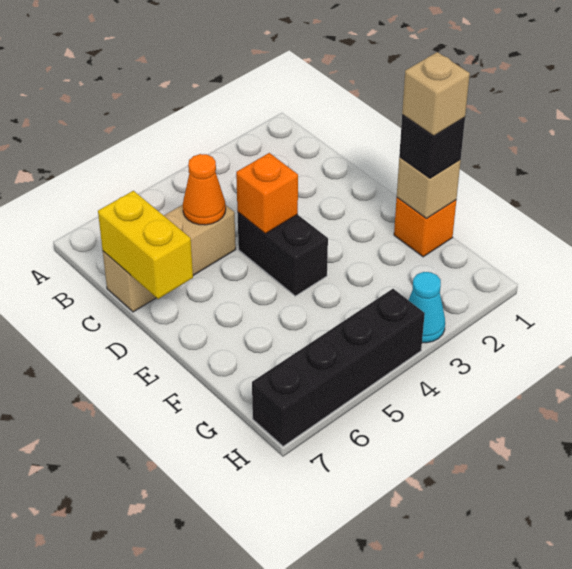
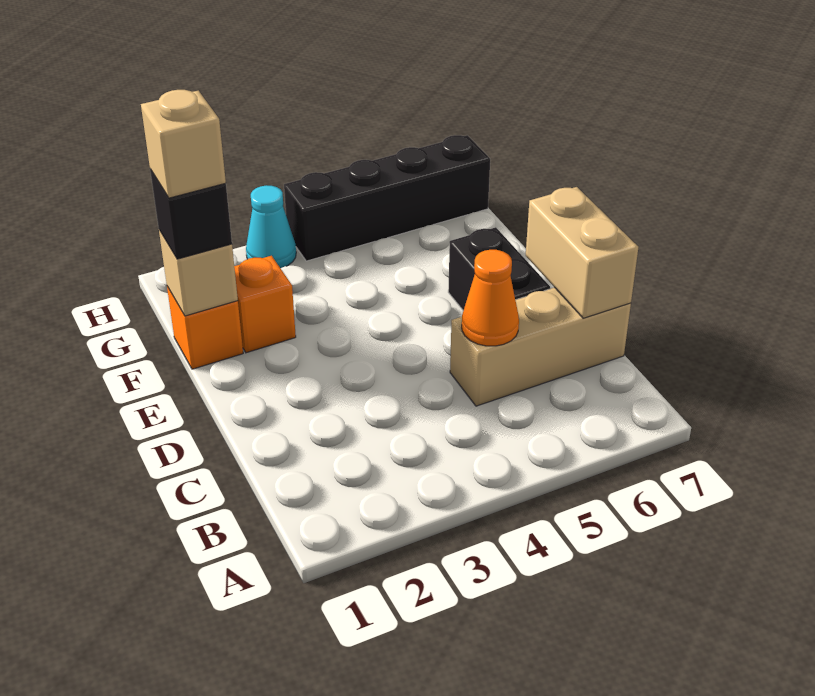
yellow 1x2 brick [98,191,193,299] -> tan 1x2 brick [526,187,638,318]
black 1x2 brick [238,213,328,296] -> black 1x2 brick moved to [448,227,550,311]
orange 1x1 brick [236,153,298,234] -> orange 1x1 brick moved to [234,256,296,353]

